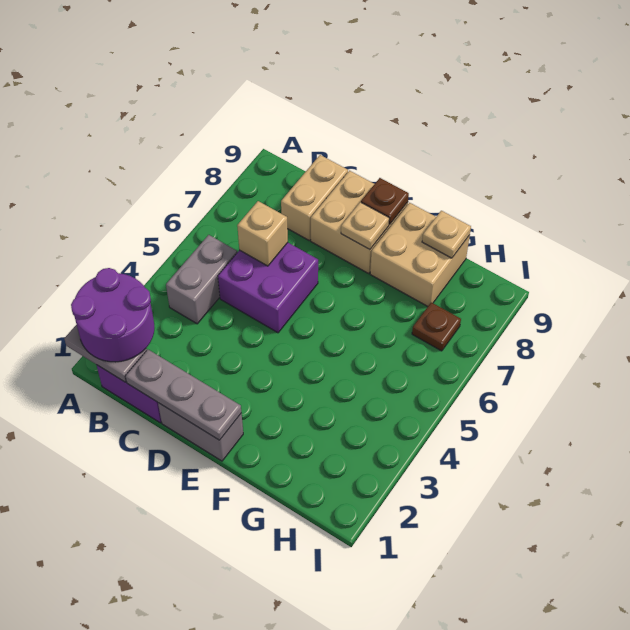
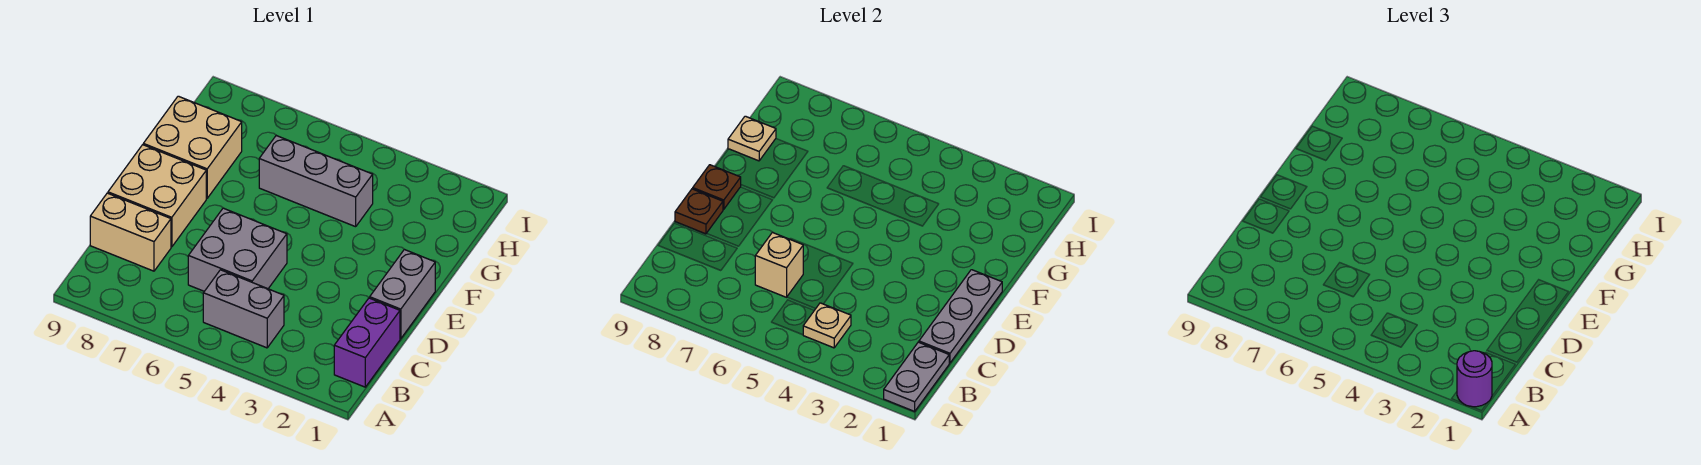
purple 2x2 round brick [71,268,154,362] -> purple 1x1 round brick [1457,351,1492,407]
purple 2x2 brick [218,243,318,333] -> grey 2x2 brick [188,208,287,291]
tan 1x1 plate [341,202,389,249] -> tan 1x1 plate moved to [803,303,851,348]
none -> grey 1x3 brick [259,135,373,227]
brown 1x1 plate [412,302,461,351] -> brown 1x1 plate moved to [675,189,723,234]

